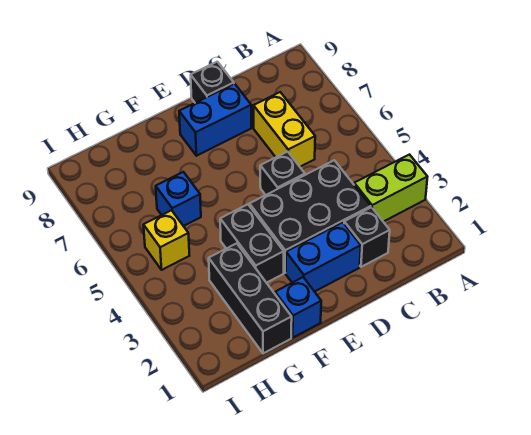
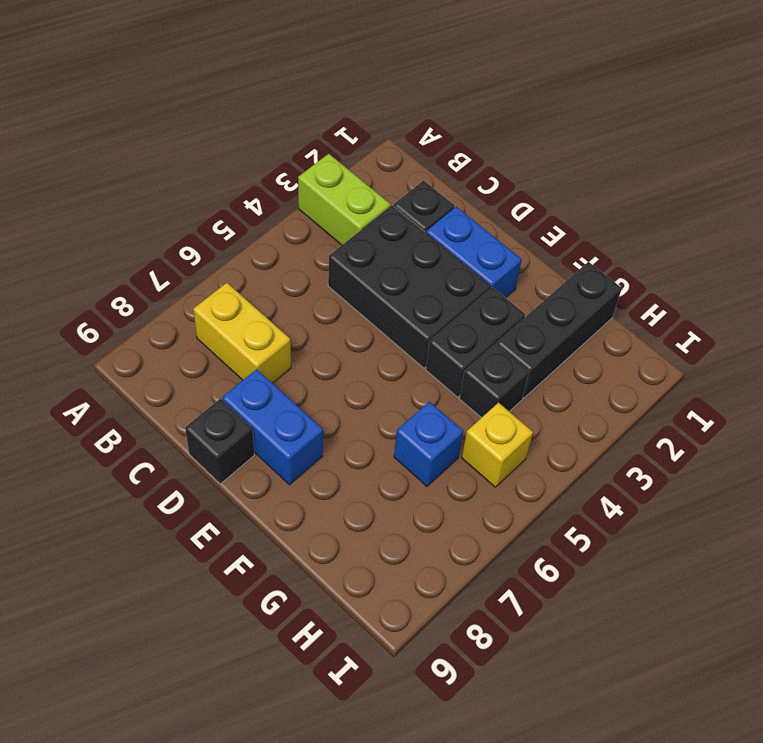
yellow 1x2 brick [253,92,315,167] -> yellow 1x2 brick turned to [193,283,291,383]
black 1x1 brick [260,152,305,195] -> black 1x1 brick moved to [460,344,529,418]
blue 1x1 brick [275,277,321,338] -> none

